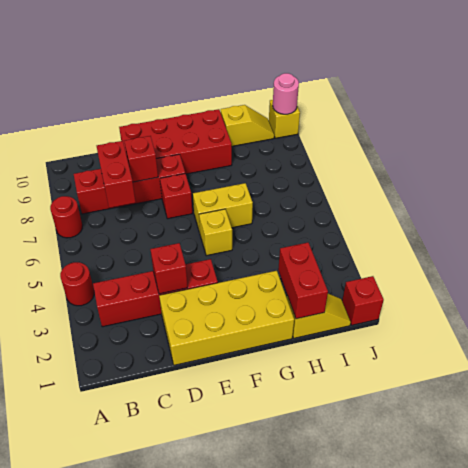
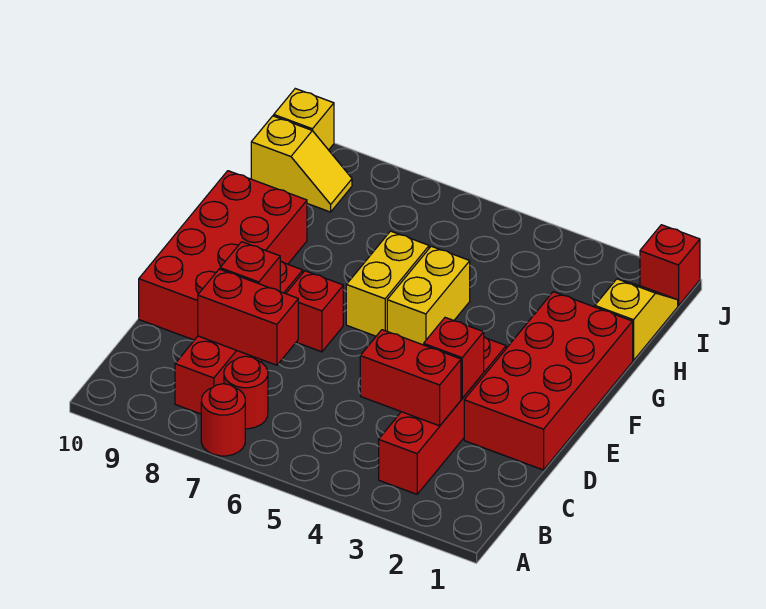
red 1x1 round brick [60,262,94,306] -> red 1x1 round brick moved to [224,356,268,429]
yellow 2x4 brick [159,271,294,365] -> red 2x4 brick [464,292,633,470]
yellow 1x1 brick [199,209,232,256] -> yellow 1x2 brick [387,246,470,345]
red 1x2 brick [278,243,328,319] -> red 1x2 brick moved to [360,330,461,426]
yellow 1x2 slope [221,105,274,146] -> yellow 1x2 slope turned to [251,116,352,212]
pink 1x1 round brick [273,73,299,114] -> none

